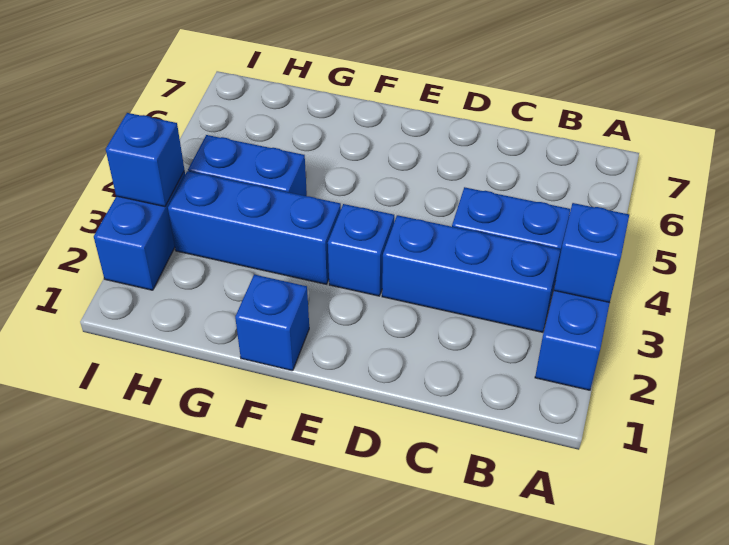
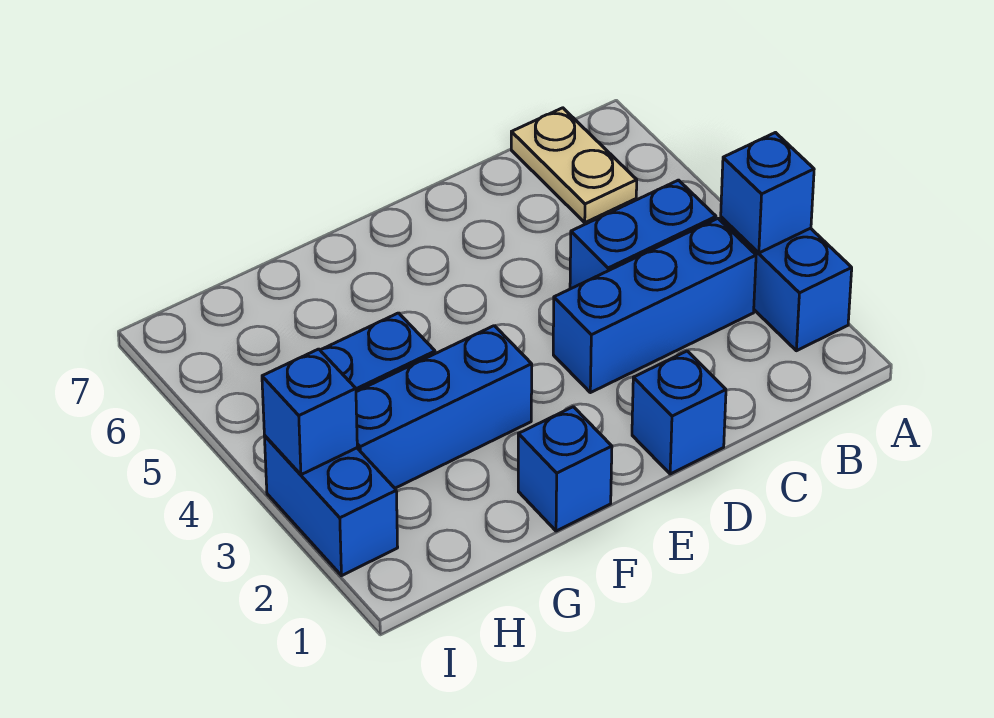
none -> tan 1x2 plate [511,108,637,223]
blue 1x1 brick [328,204,394,296] -> blue 1x1 brick moved to [632,351,726,474]

